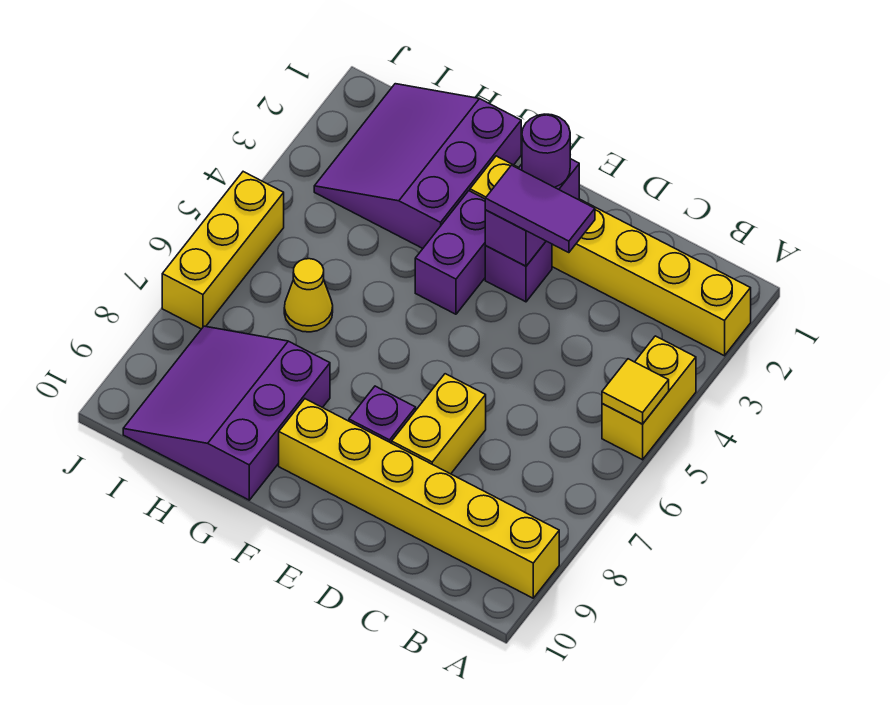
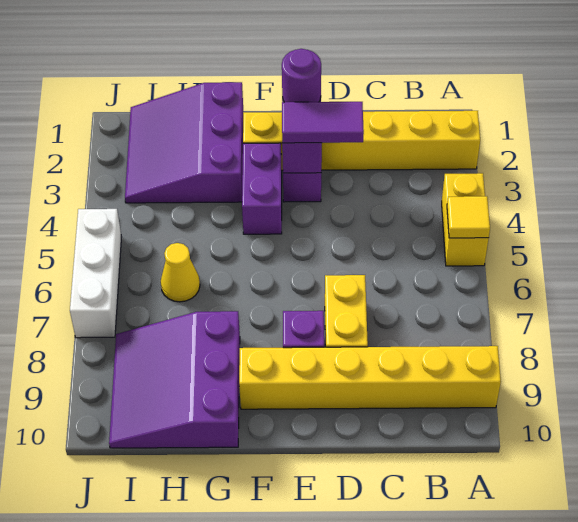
yellow 1x3 brick [162,172,284,329] -> white 1x3 brick [70,209,121,338]

